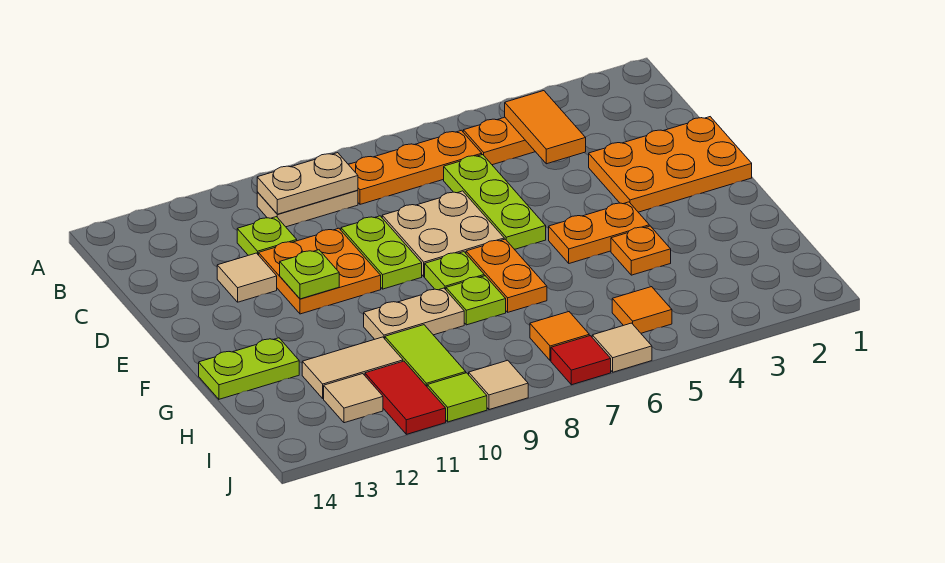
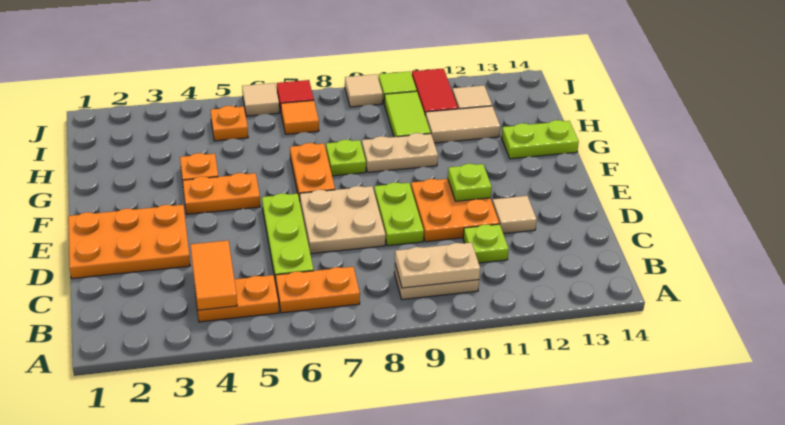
orange 1x3 plate [348,130,482,204] -> orange 1x2 plate [276,267,360,313]
lime 1x1 plate [425,252,484,290] -> none
orange 1x1 tile [612,287,672,333] -> orange 1x1 plate [211,106,248,141]

